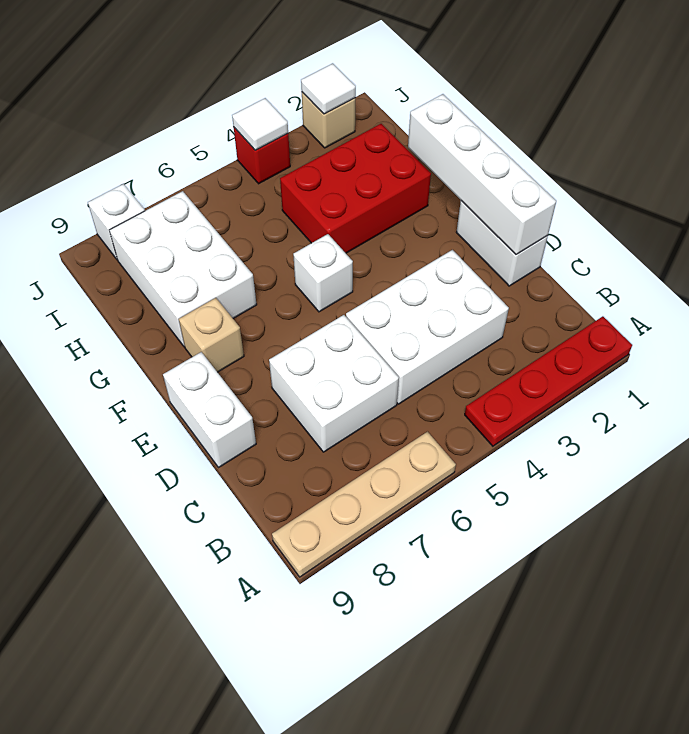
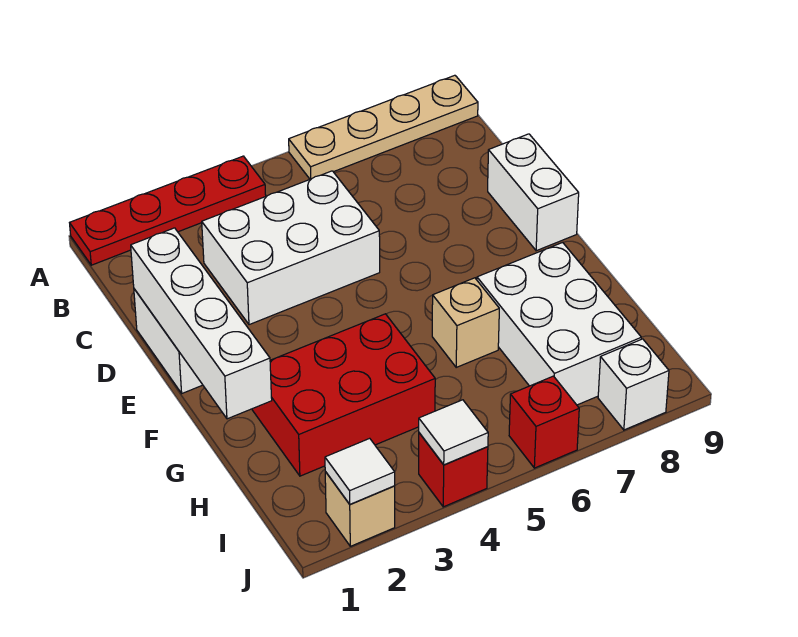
white 2x2 brick [269,315,399,452] -> none
white 1x1 brick [293,234,353,312] -> none
tan 1x1 brick [179,298,244,372] -> tan 1x1 brick moved to [432,278,499,367]
none -> red 1x1 brick [509,376,579,468]

